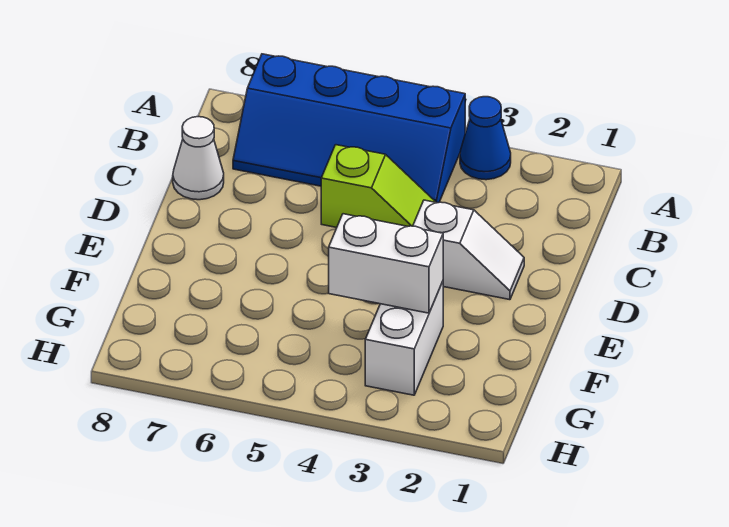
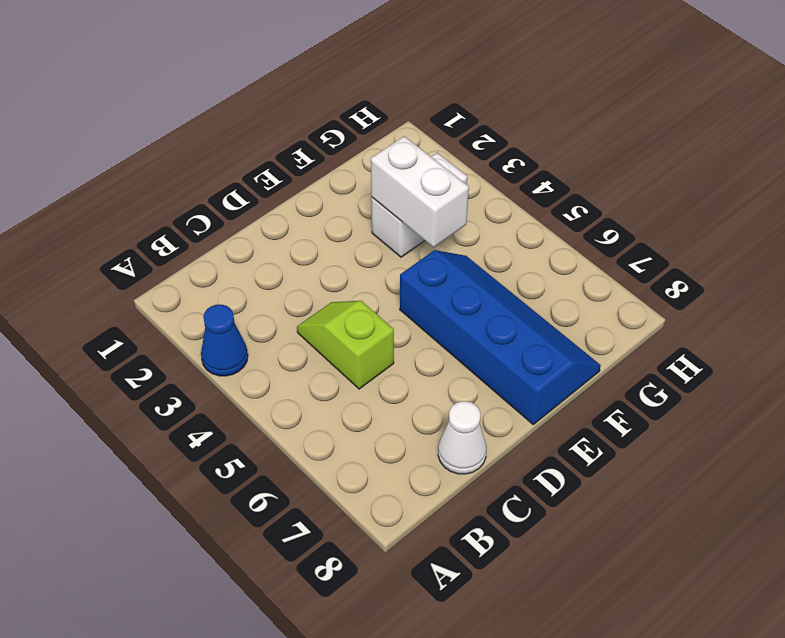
blue 2x4 slope [233,54,465,203] -> blue 2x4 slope moved to [400,250,601,424]
white 1x2 slope [413,200,524,300] -> none

